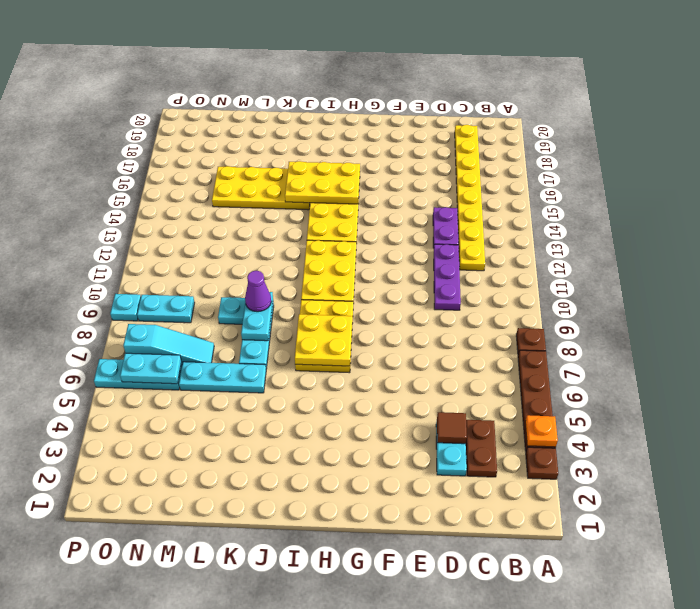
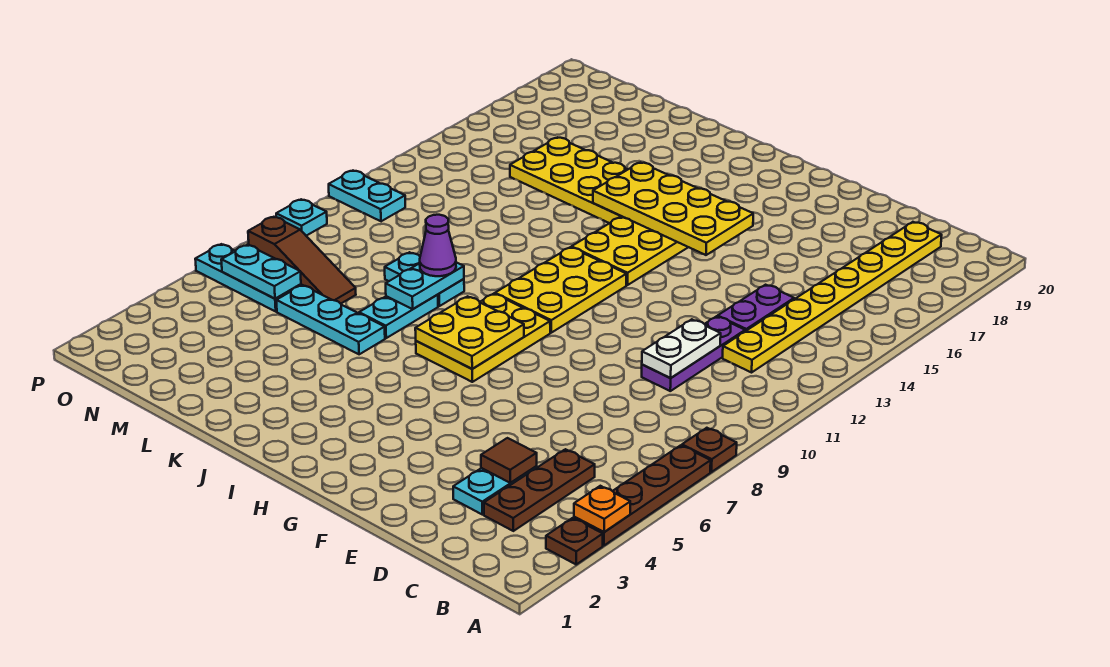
brown 1x2 plate [466,420,497,477] -> brown 1x3 plate [484,449,595,531]
none -> white 1x2 plate [642,319,721,378]
yellow 2x3 plate [285,161,360,204] -> yellow 2x4 plate [593,162,753,255]
cyan 1x3 slope [123,324,214,364] -> brown 1x3 slope [248,217,356,304]
cyan 1x2 plate [137,295,195,323] -> cyan 1x2 plate moved to [329,171,405,221]

